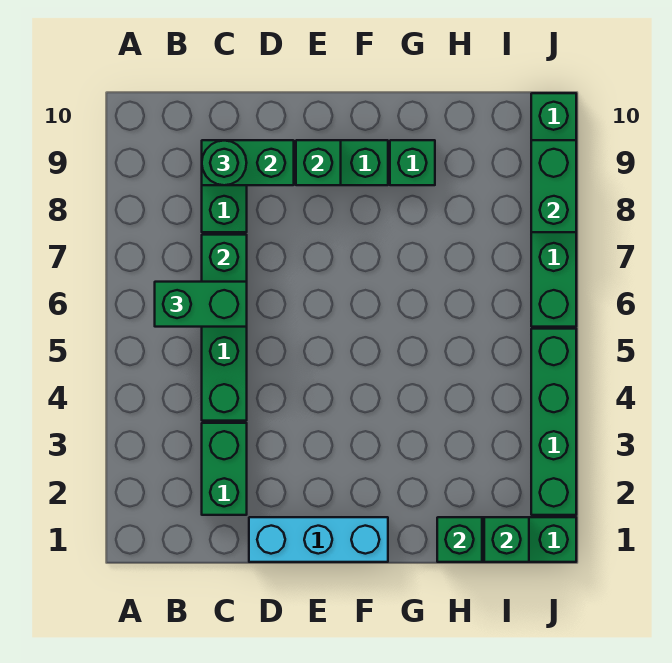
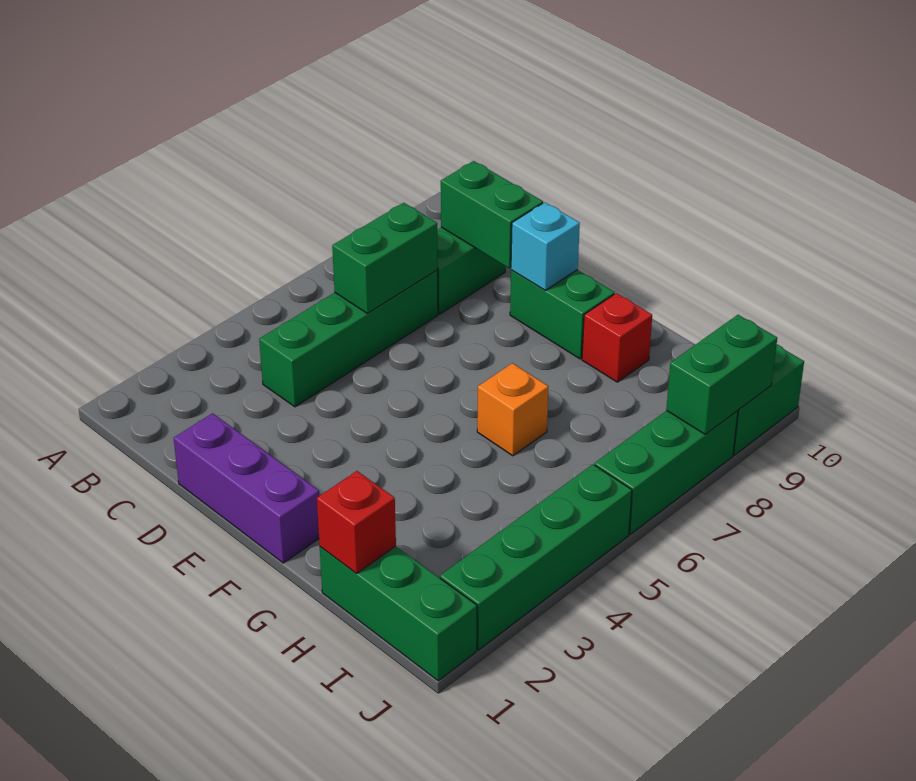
green 1x2 brick [155,282,247,327] -> none
green 1x2 brick [202,423,247,515] -> none
green 1x1 round brick [202,140,247,185] -> none
cyan 1x3 brick [249,517,388,562] -> purple 1x3 brick [174,413,319,563]
green 1x1 brick [296,140,341,185] -> cyan 1x1 brick [511,202,580,290]
none -> orange 1x1 brick [477,363,549,456]
green 1x1 brick [390,140,435,185] -> red 1x1 brick [582,293,652,382]
green 1x1 brick [437,517,482,562] -> red 1x1 brick [317,471,396,574]
green 1x1 brick [484,517,529,562] -> none

